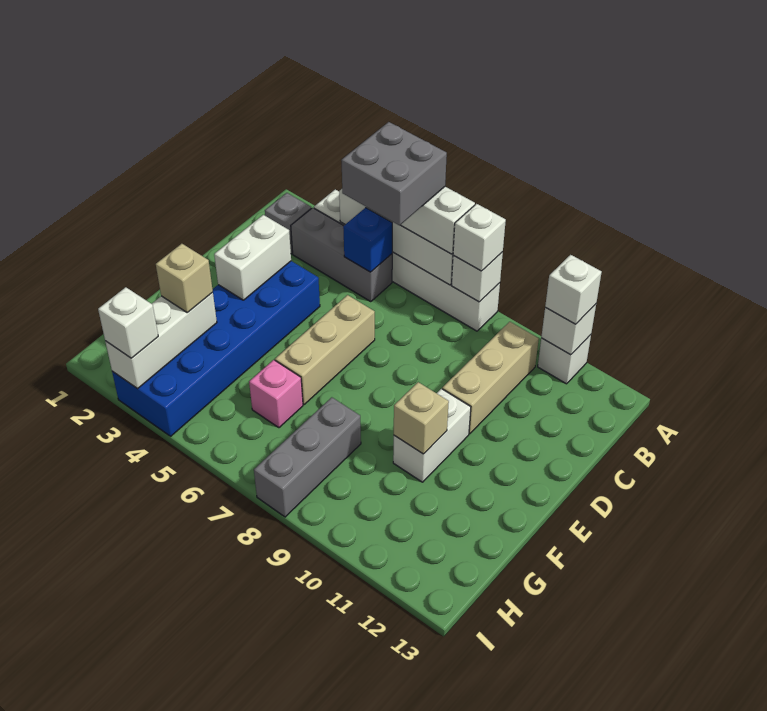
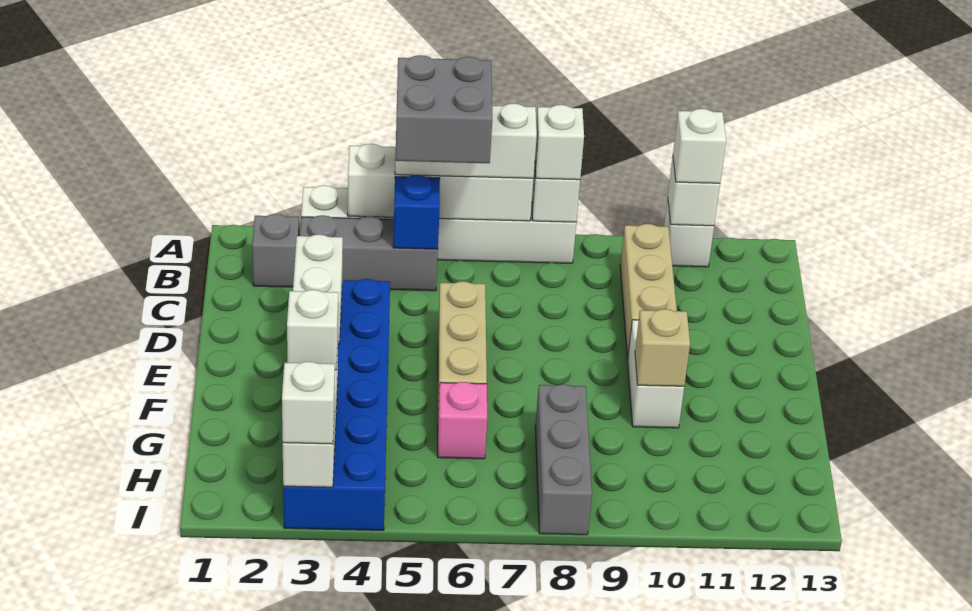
tan 1x1 brick [156,244,213,313] -> white 1x1 brick [287,290,338,370]

